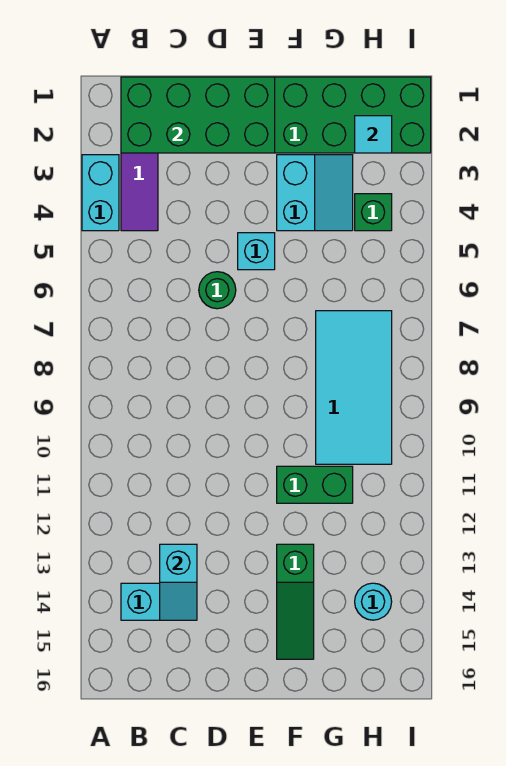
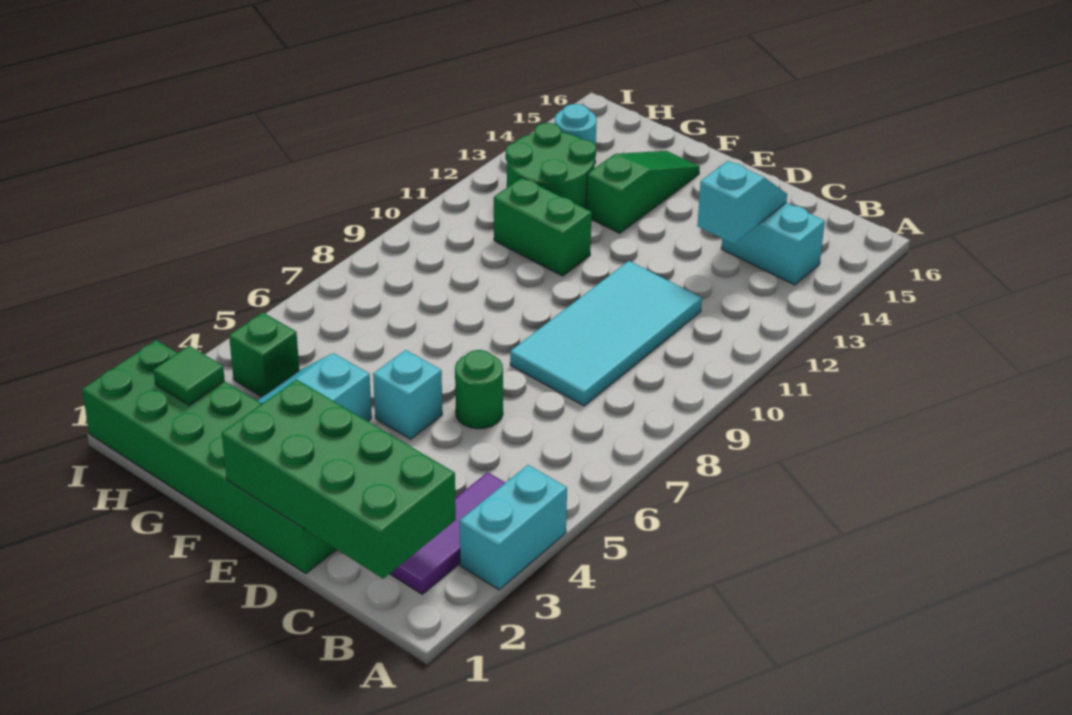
cyan 2x4 tile [316,311,392,464] -> cyan 2x4 tile moved to [510,261,702,406]
none -> green 2x2 round brick [505,123,596,209]
cyan 1x1 tile [355,116,392,153] -> green 1x1 tile [153,346,225,405]

